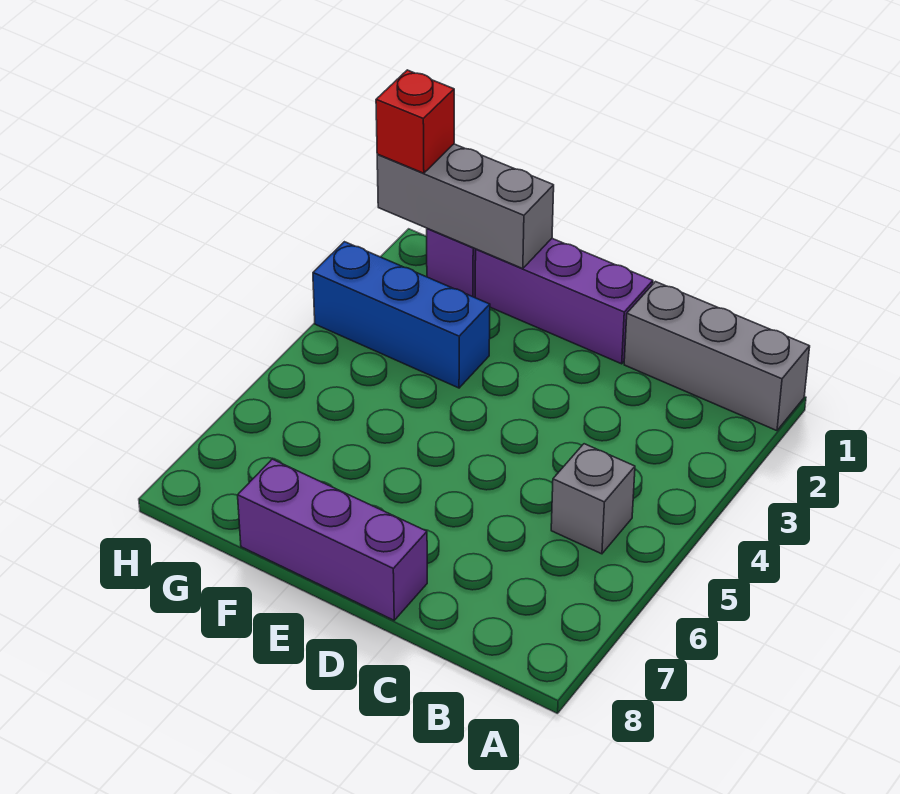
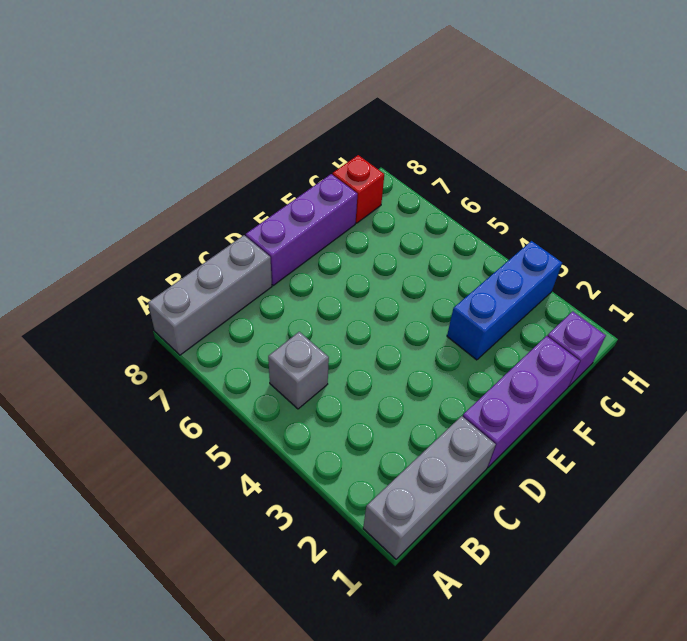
grey 1x3 brick [377,144,554,269] -> grey 1x3 brick moved to [148,235,272,355]
red 1x1 brick [376,70,454,173] -> red 1x1 brick moved to [332,155,384,223]

